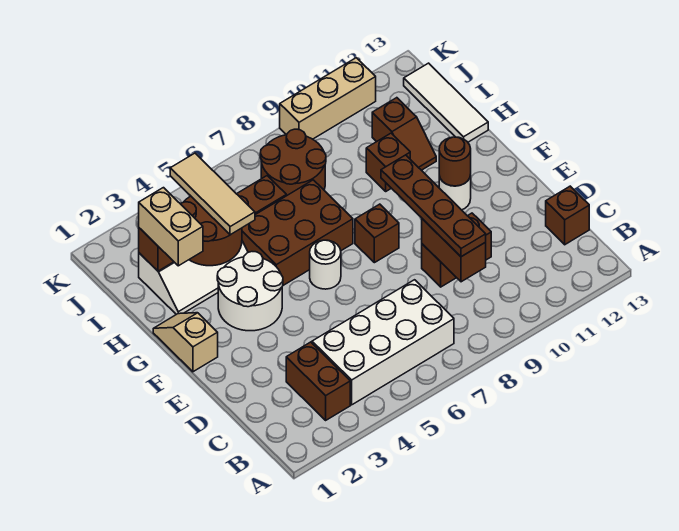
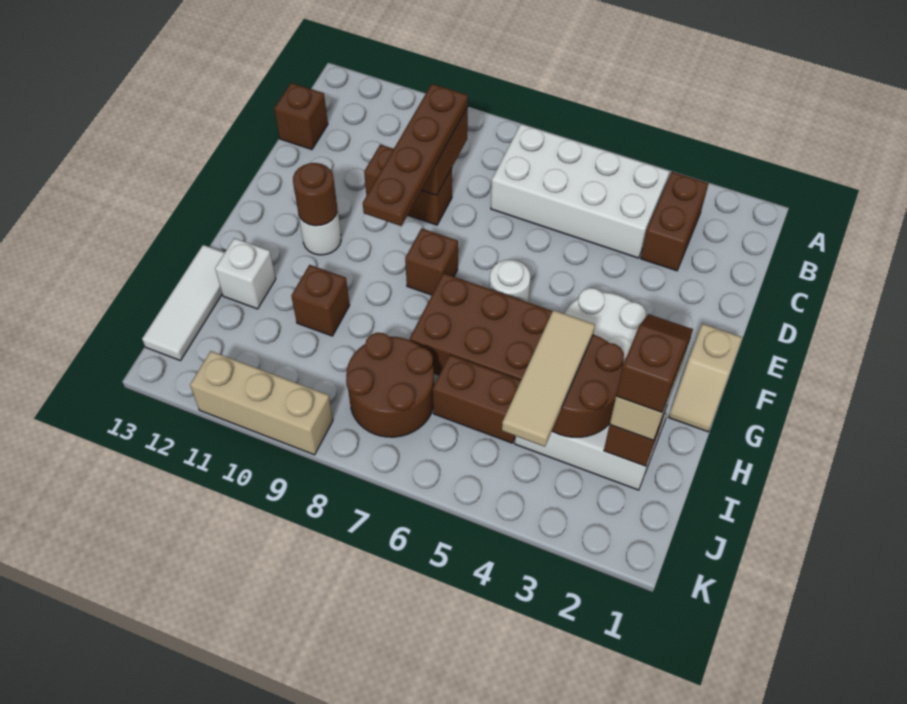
brown 1x2 slope [372,98,436,170] -> brown 1x2 slope moved to [616,314,693,412]
none -> white 1x1 brick [215,238,276,309]

